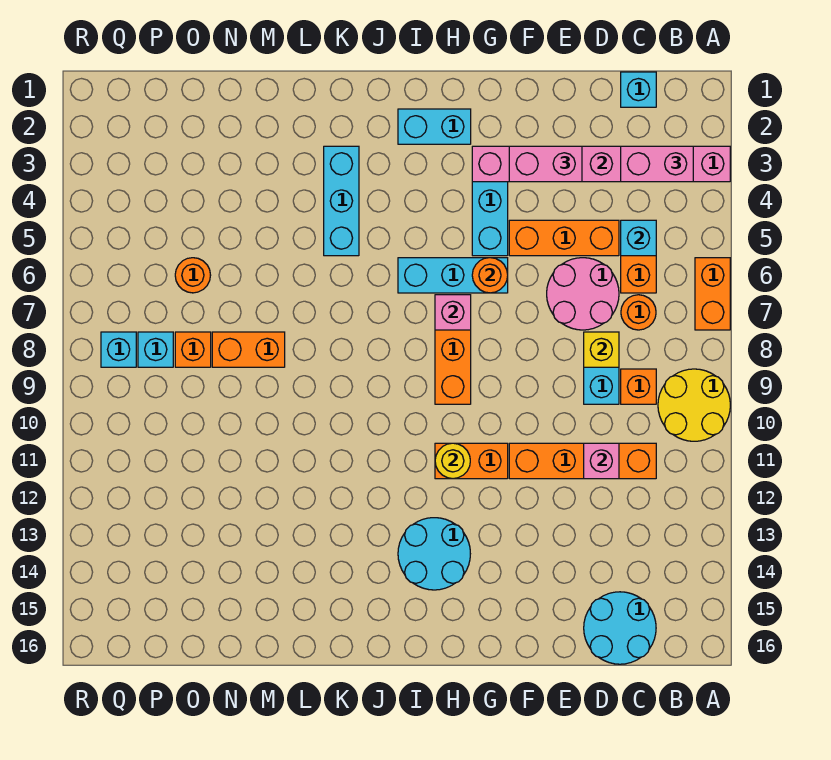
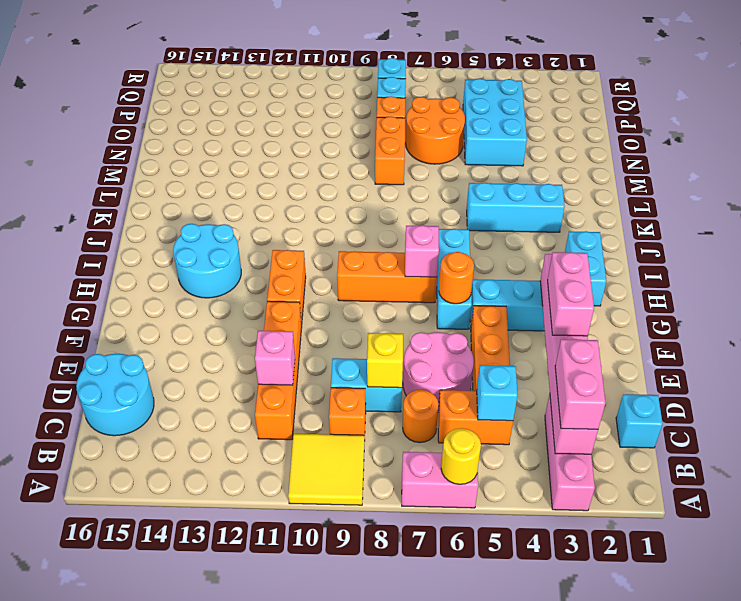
orange 1x2 brick [695,258,730,330] -> pink 1x2 brick [402,452,478,508]
yellow 2x2 round brick [658,369,730,441] -> yellow 2x2 tile [288,434,364,505]
yellow 1x1 round brick [435,443,470,479] -> yellow 1x1 round brick moved to [441,428,481,485]
none -> cyan 2x3 brick [463,78,527,166]
orange 1x1 round brick [175,258,211,293] -> orange 2x2 round brick [406,97,465,164]

